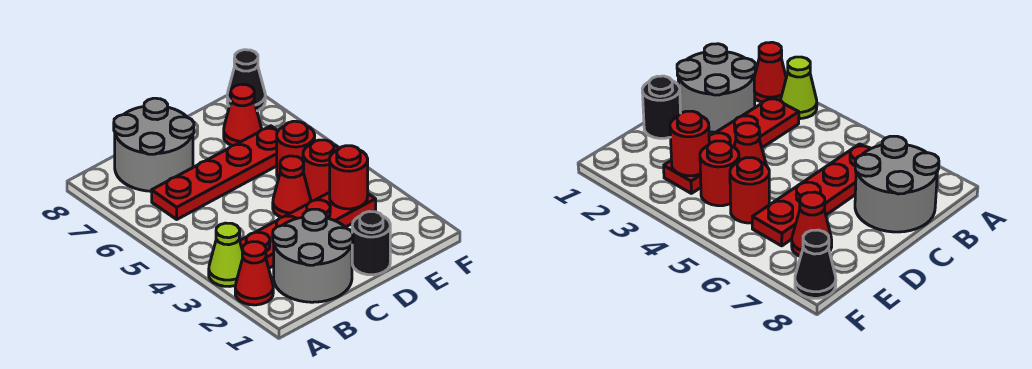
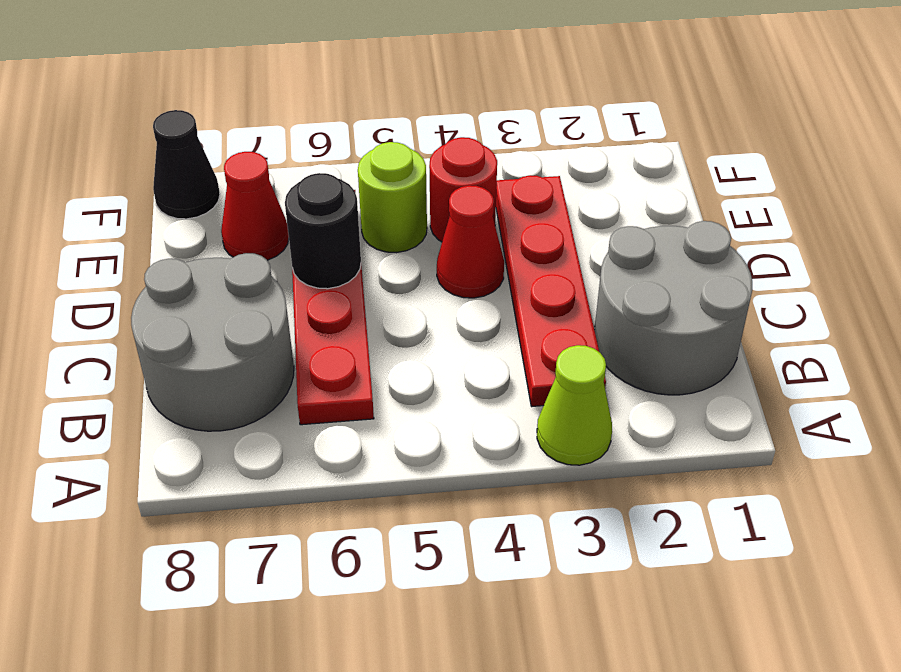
red 1x1 cone [235,242,273,305] -> none
black 1x1 round brick [352,212,390,275] -> black 1x1 round brick moved to [285,173,361,289]
red 1x1 round brick [330,146,368,209] -> none
red 1x1 round brick [277,121,315,178] -> lime 1x1 round brick [358,142,427,253]

